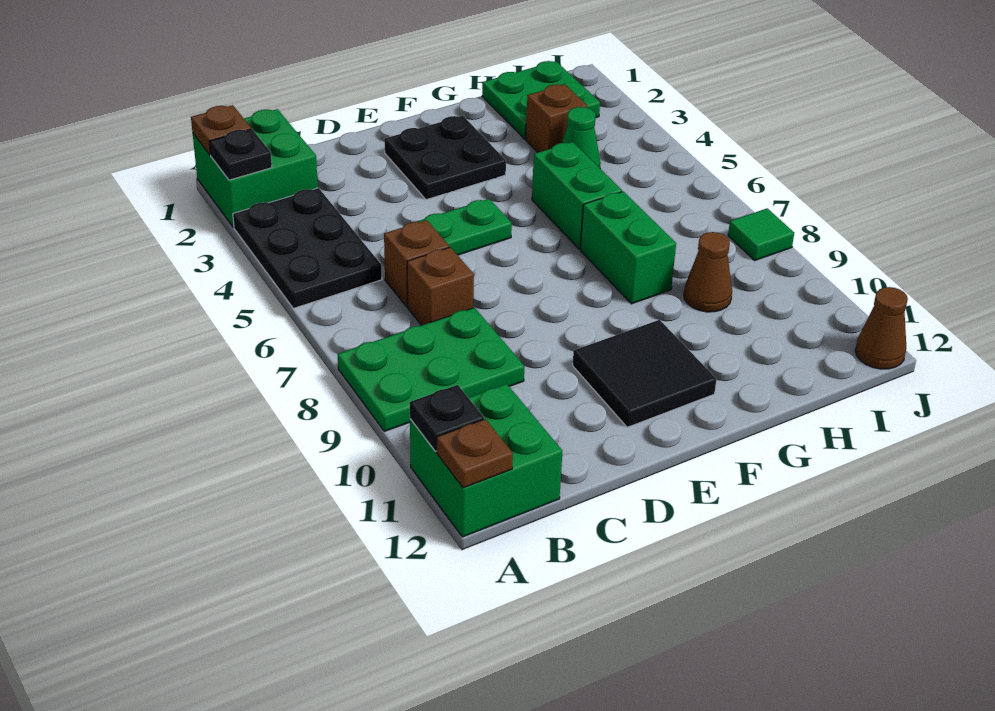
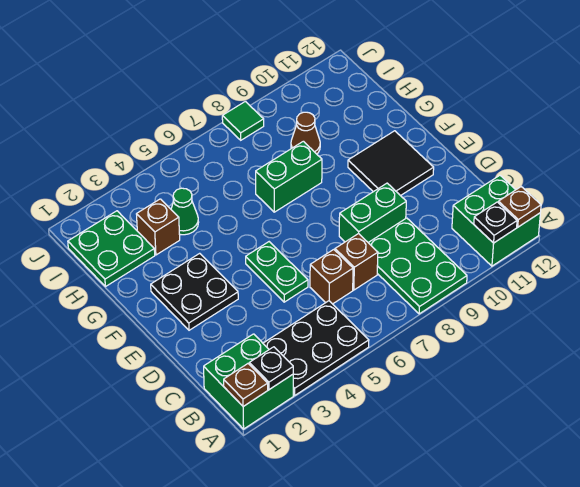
green 1x2 brick [532,142,622,249] -> green 1x2 brick moved to [339,183,406,242]
brown 1x1 cone [855,287,908,369] -> none

